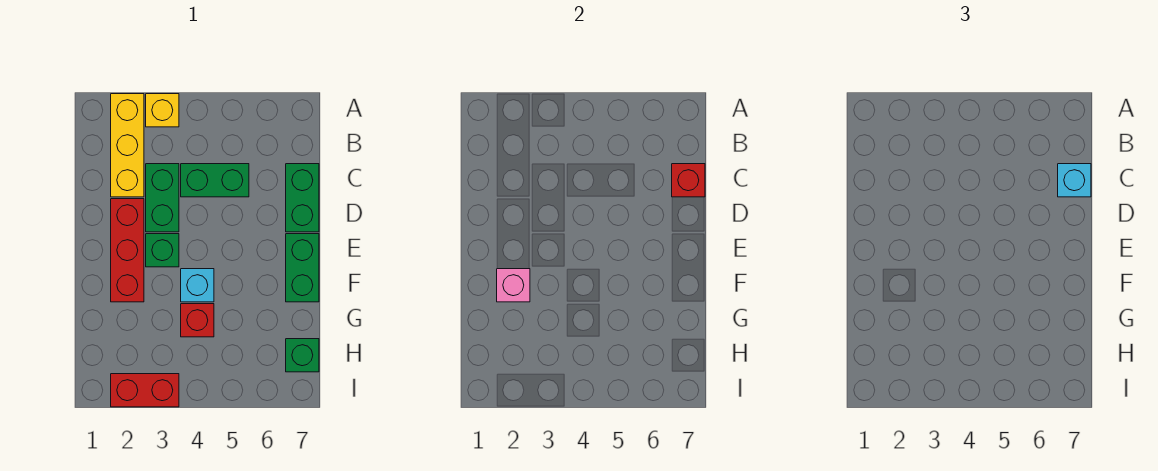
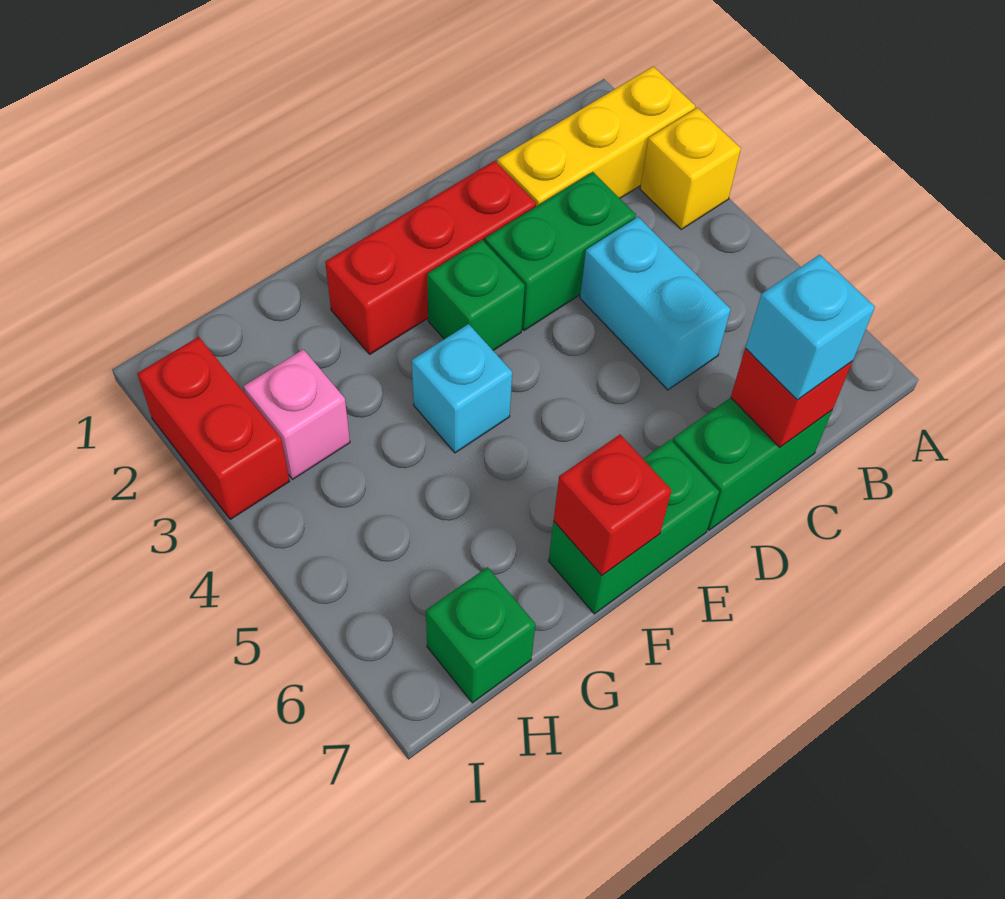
green 1x2 brick [181,164,249,197] -> cyan 1x2 brick [580,217,731,390]
pink 1x1 brick [497,269,530,302] -> pink 1x1 brick moved to [244,349,350,479]
red 1x1 brick [181,304,214,337] -> red 1x1 brick moved to [554,435,671,575]

